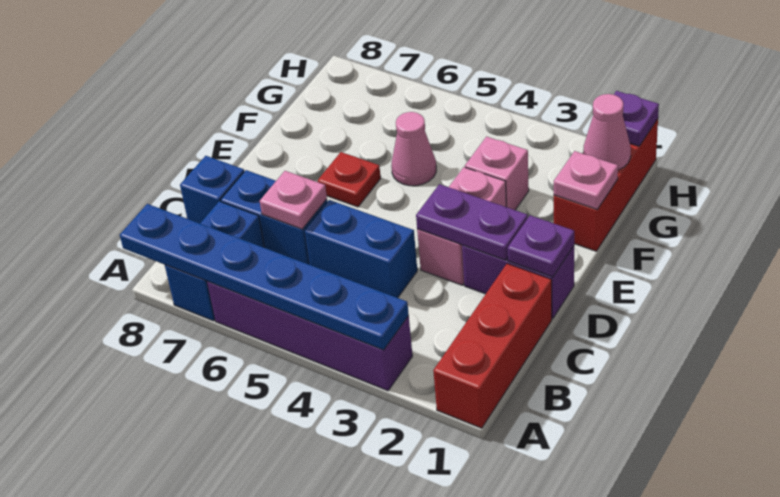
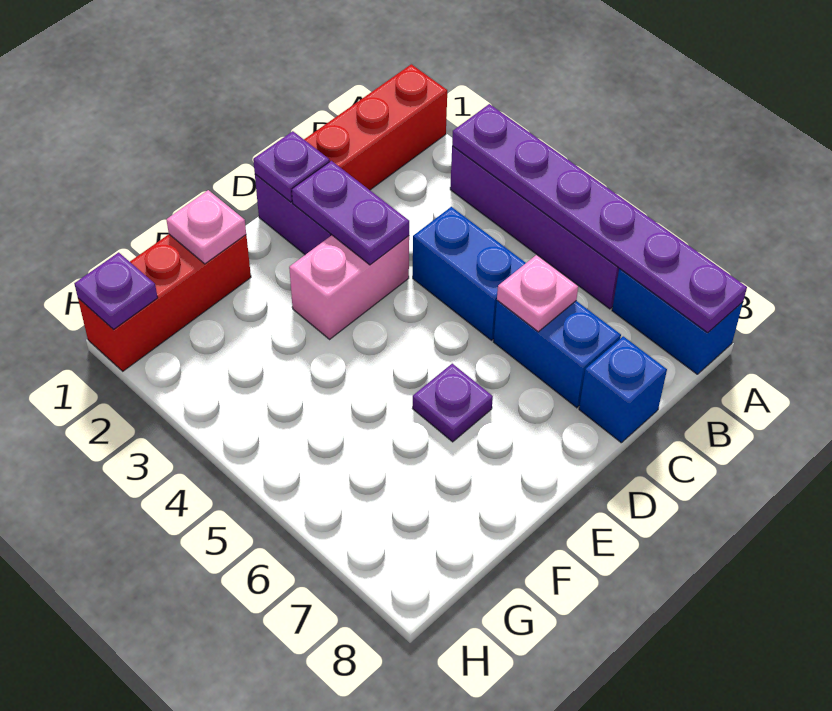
blue 1x6 plate [120,204,409,350] -> purple 1x6 plate [452,104,747,333]
blue 1x2 brick [165,201,264,321] -> blue 1x2 brick turned to [612,268,743,374]
red 1x1 plate [318,152,381,207] -> purple 1x1 plate [413,364,493,442]
pink 1x1 brick [465,137,529,210] -> none
pink 1x1 cone [391,112,436,186] -> none
pink 1x1 cone [583,94,631,170] -> none

